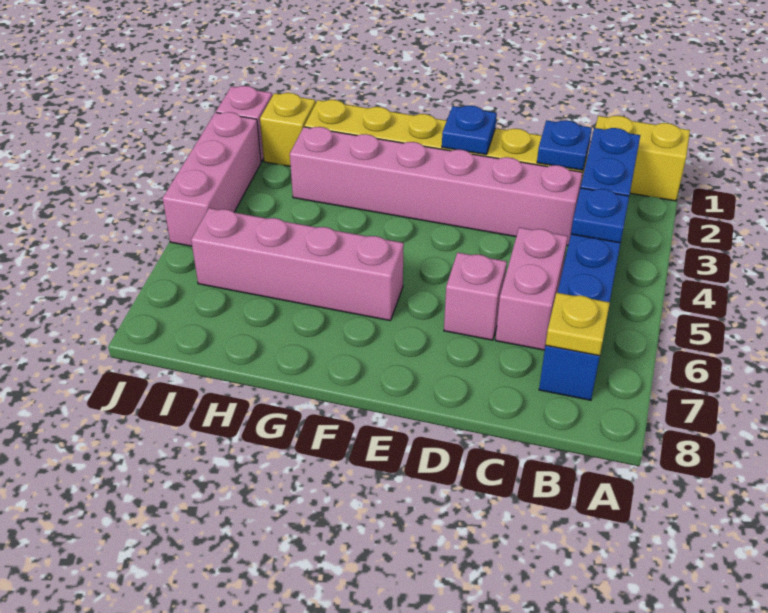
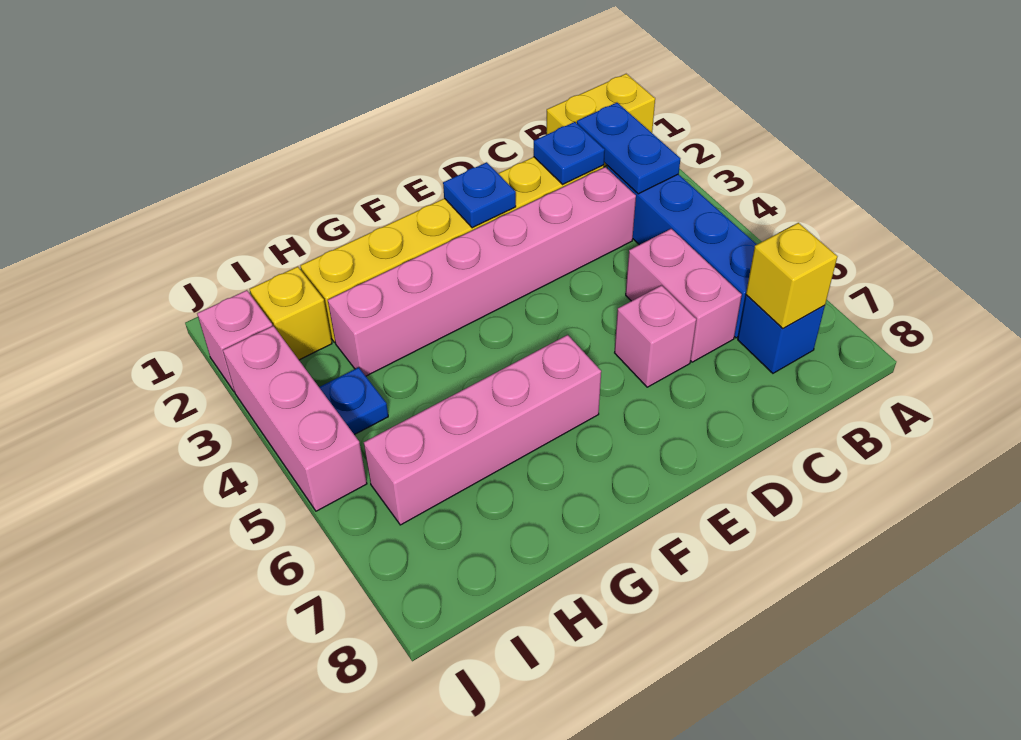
blue 1x1 plate [571,188,629,243] -> blue 1x1 plate moved to [319,367,388,435]
yellow 1x1 plate [546,293,610,356] -> yellow 1x1 brick [746,223,837,329]

